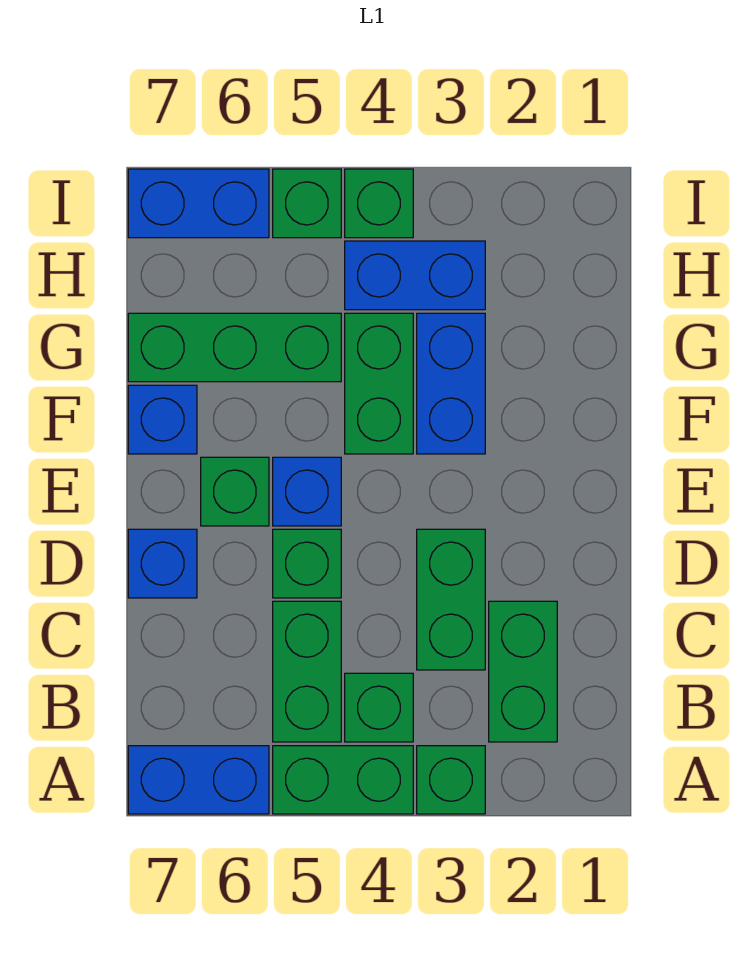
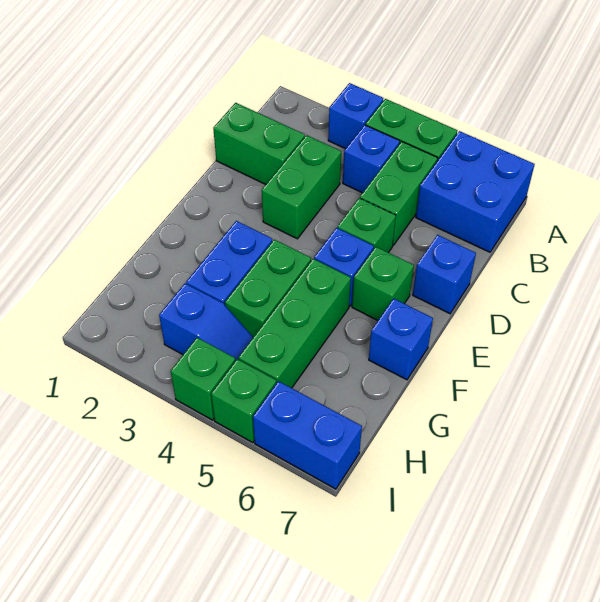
green 1x1 brick [417,746,485,814] -> blue 1x1 brick [328,83,383,149]
blue 1x2 brick [128,746,269,814] -> blue 2x2 brick [416,131,535,252]
green 1x2 brick [489,601,557,742] -> green 1x2 brick turned to [213,103,305,184]
green 1x1 brick [345,673,413,742] -> blue 1x1 brick [343,125,400,193]
green 1x3 brick [128,313,341,382] -> green 1x3 brick turned to [239,259,351,388]
blue 1x2 brick [345,241,485,310] -> blue 1x2 slope [159,283,253,361]

